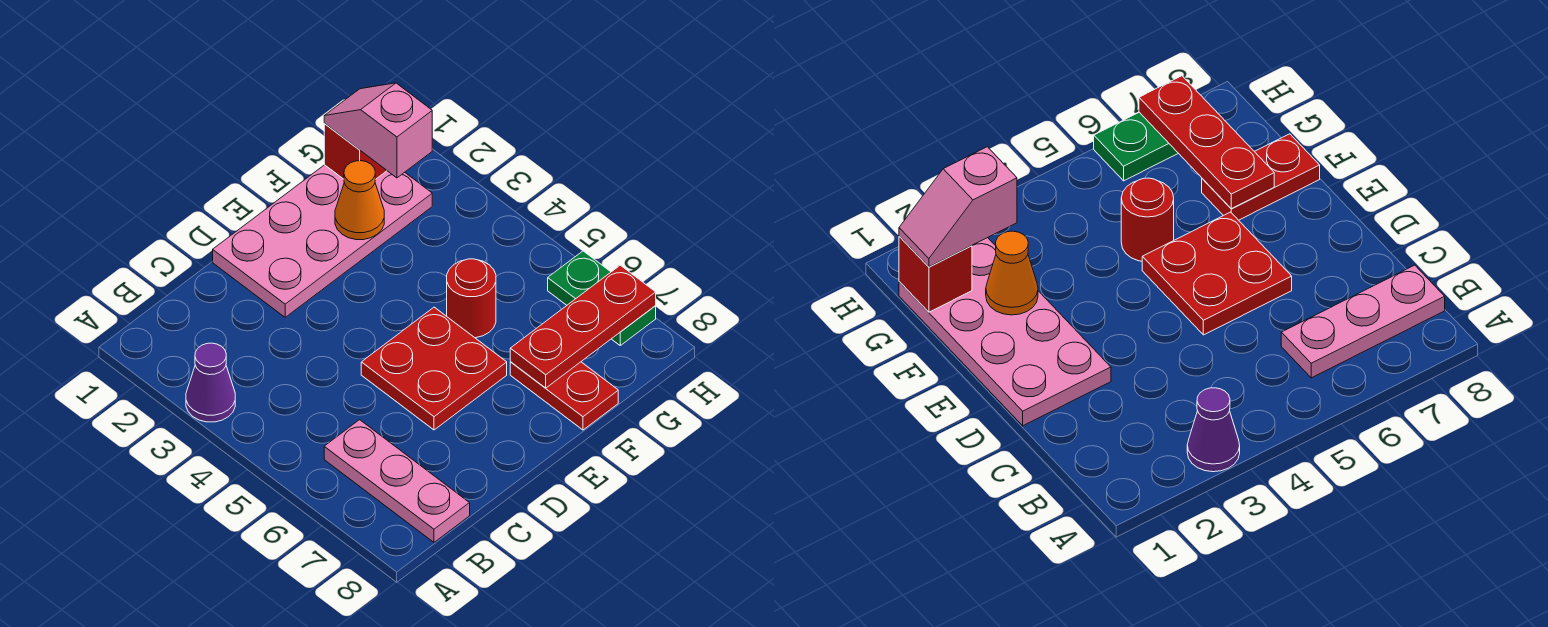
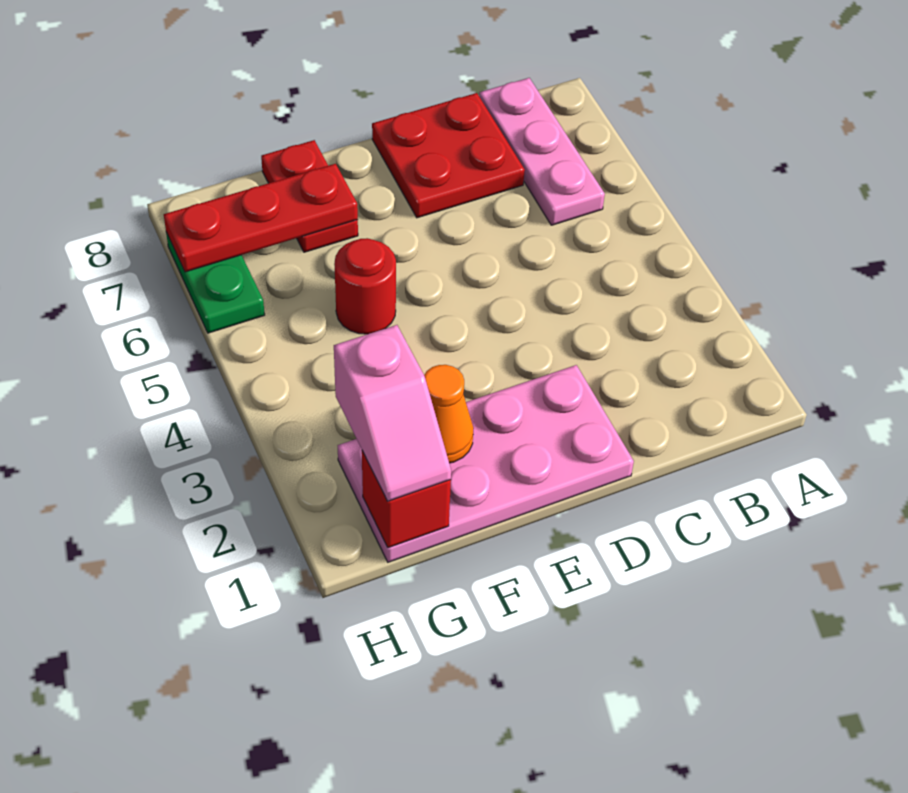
purple 1x1 cone [186,343,235,422] -> none
red 2x2 plate [361,307,507,430] -> red 2x2 plate moved to [372,93,525,218]

